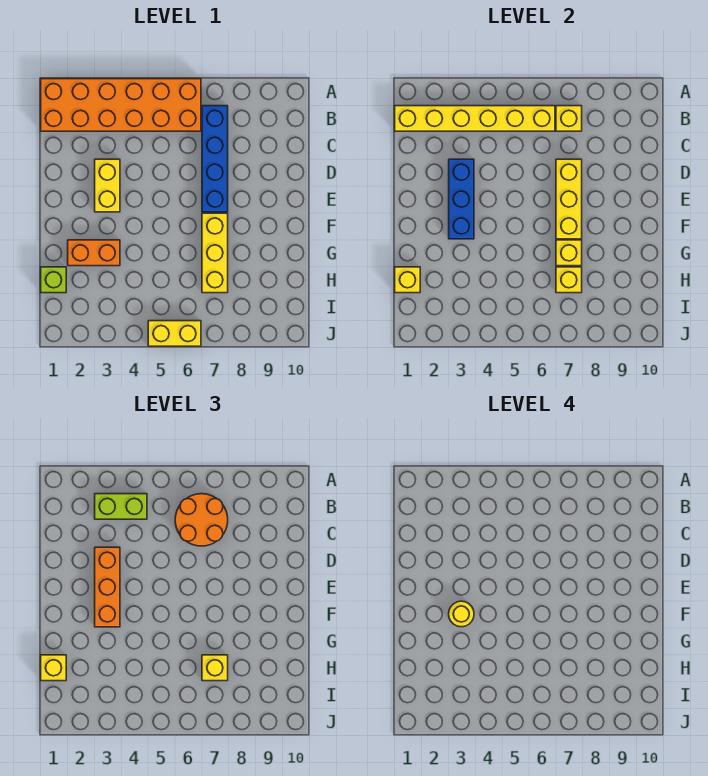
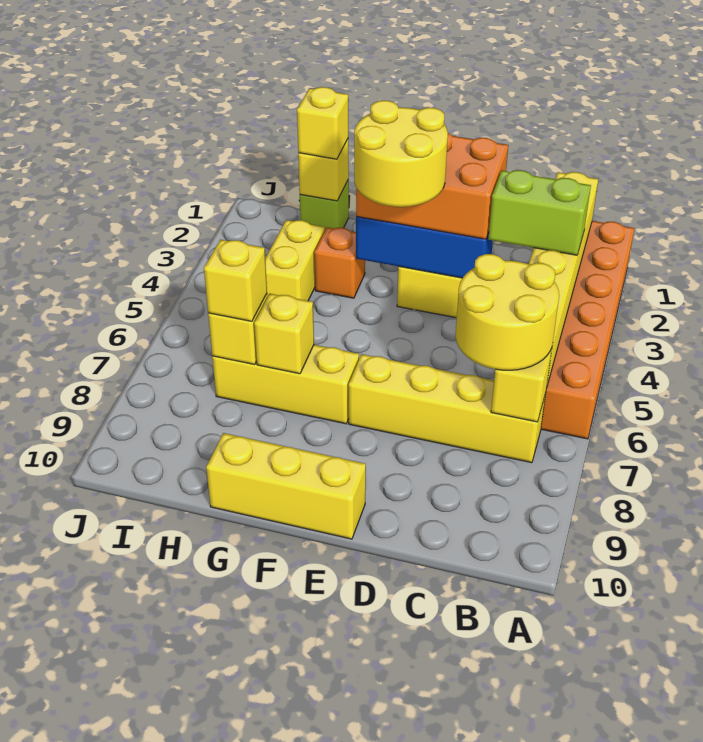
lime 1x2 brick [95,494,147,519] -> lime 1x2 brick turned to [488,170,591,255]
orange 2x2 round brick [175,494,228,546] -> yellow 2x2 round brick [456,254,559,370]
blue 1x4 brick [202,106,228,212] -> yellow 1x4 brick [349,354,546,463]
orange 1x3 brick [95,547,120,627] -> orange 2x3 brick [356,133,508,239]
yellow 1x3 brick [556,159,582,239] -> yellow 1x3 brick moved to [206,433,366,539]
yellow 1x1 round brick [449,601,474,627] -> yellow 2x2 round brick [354,100,448,207]
orange 1x2 brick [68,240,120,266] -> orange 1x1 brick [314,227,365,298]
yellow 1x2 brick [148,321,201,346] -> yellow 1x2 brick moved to [265,220,325,301]

